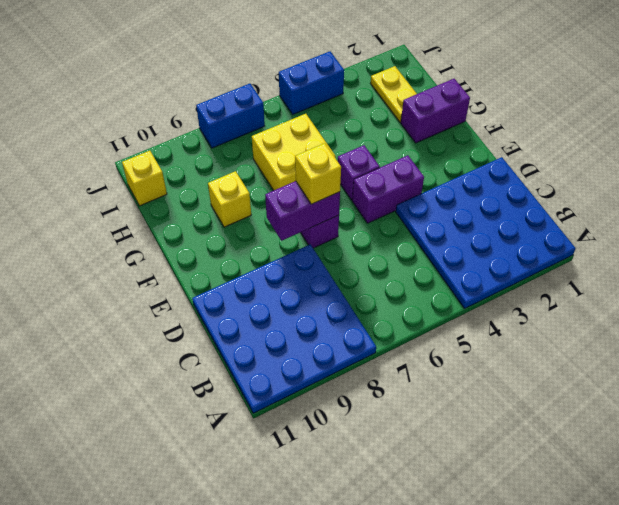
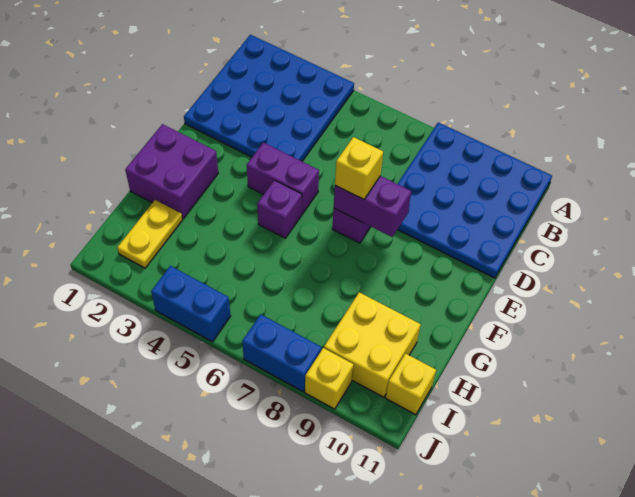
purple 1x2 brick [401,79,470,143] -> purple 2x2 brick [125,124,218,219]
yellow 2x2 brick [252,114,336,191] -> yellow 2x2 brick moved to [324,292,421,397]
yellow 1x1 brick [208,171,251,227] -> yellow 1x1 brick moved to [305,348,354,409]

